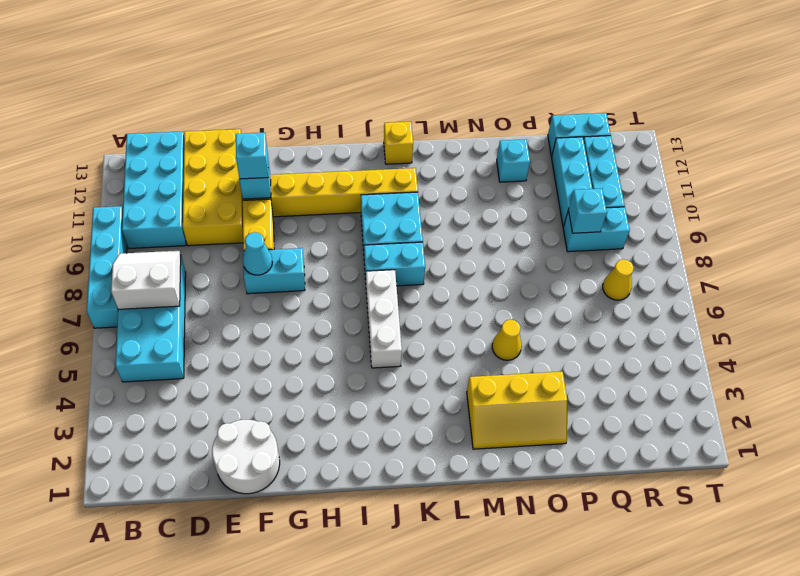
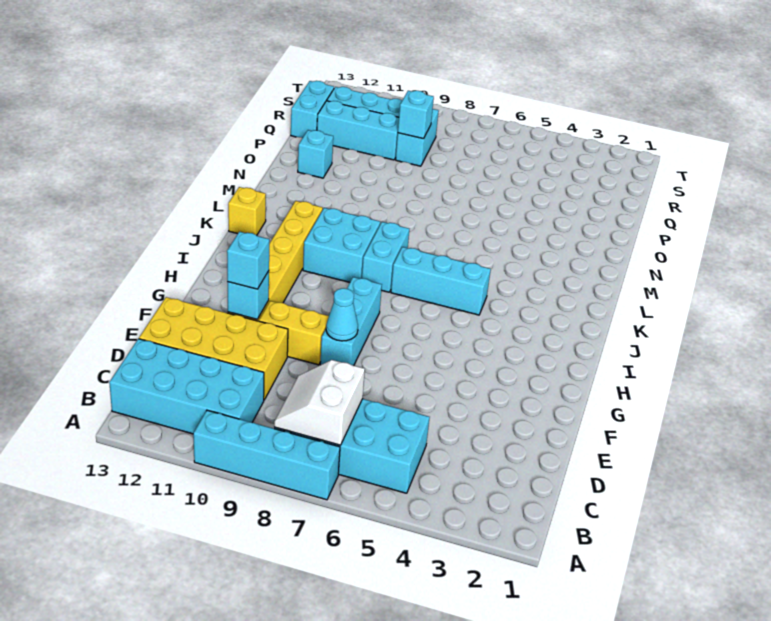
white 2x2 round brick [212,420,280,494] -> none
cyan 1x2 brick [243,248,305,294] -> cyan 1x3 brick [320,277,382,365]
white 1x3 brick [366,270,402,368] -> cyan 1x3 brick [391,247,491,315]
yellow 2x3 slope [467,372,567,449] -> none
yellow 1x1 cone [492,320,522,360] -> none
yellow 1x1 cone [603,259,634,300] -> none

